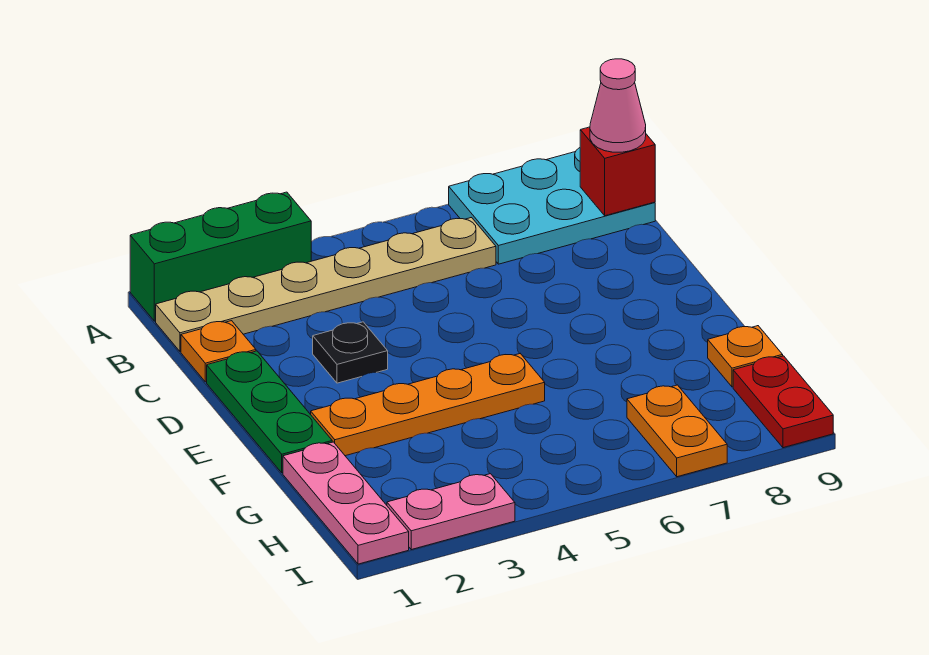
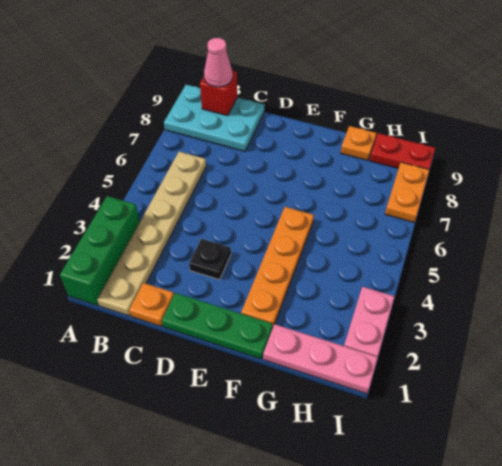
cyan 2x3 plate [449,148,655,264] -> cyan 2x3 plate turned to [164,85,264,151]
orange 1x2 plate [627,385,727,477] -> orange 1x2 plate turned to [385,162,429,222]

